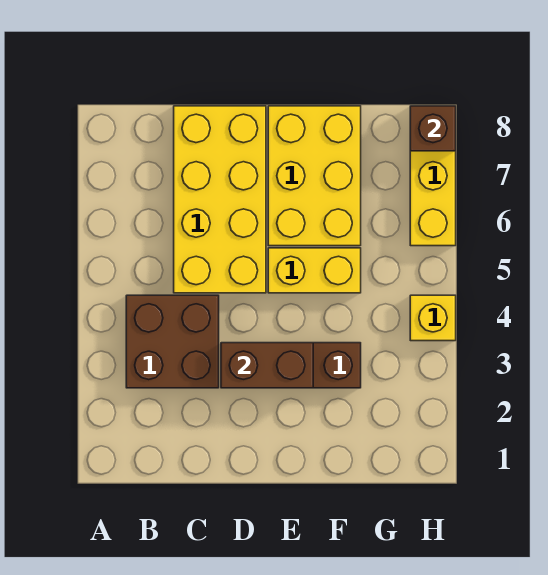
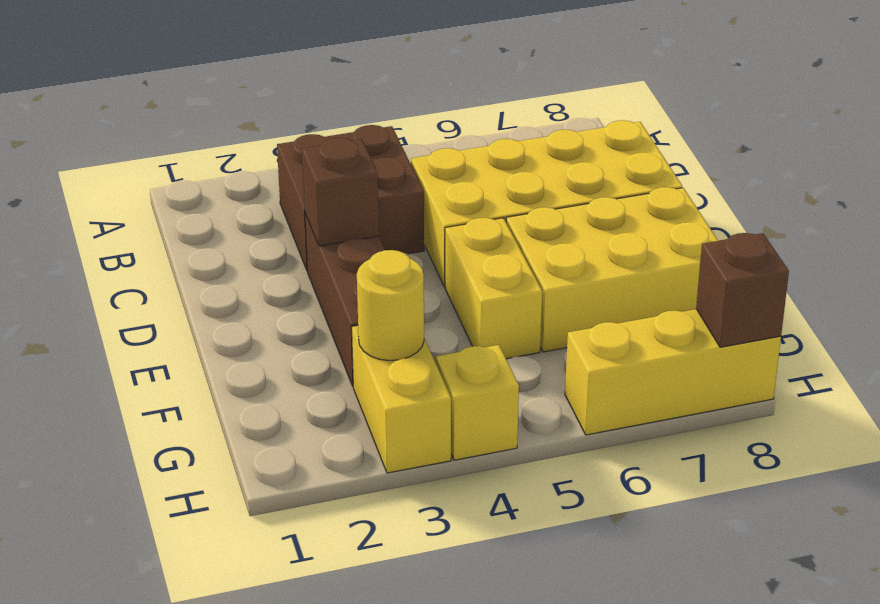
brown 1x2 brick [221,343,313,388] -> brown 1x1 brick [302,138,379,246]
none -> yellow 1x2 brick [352,325,451,473]
none -> yellow 1x1 round brick [357,250,424,361]

